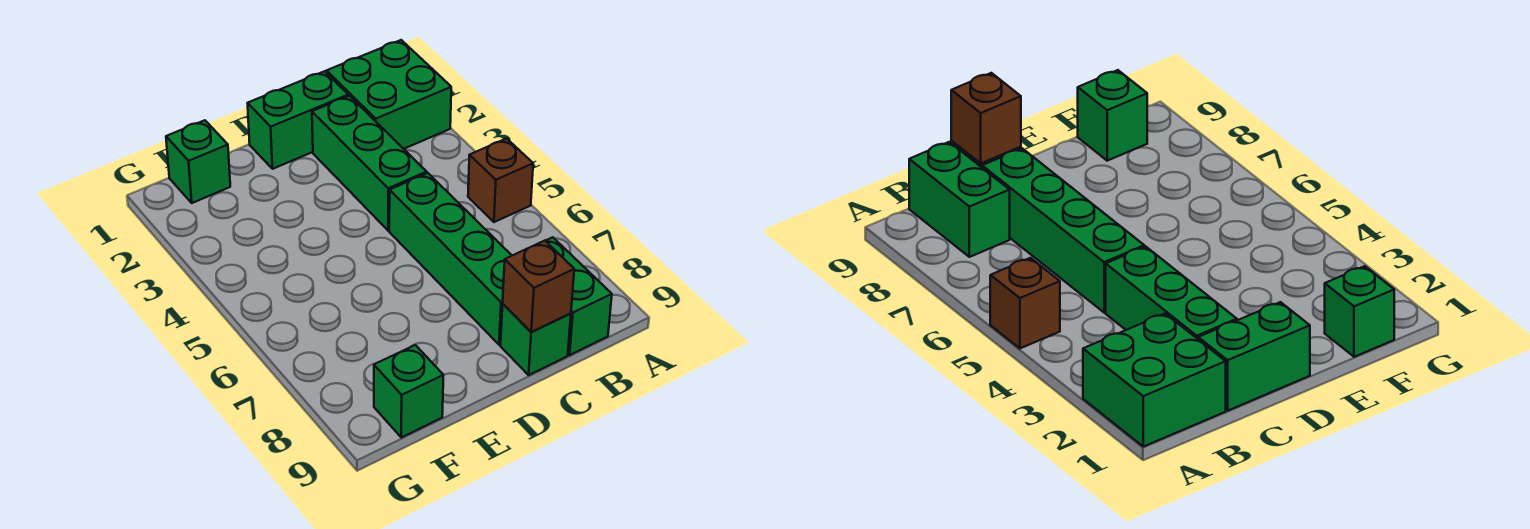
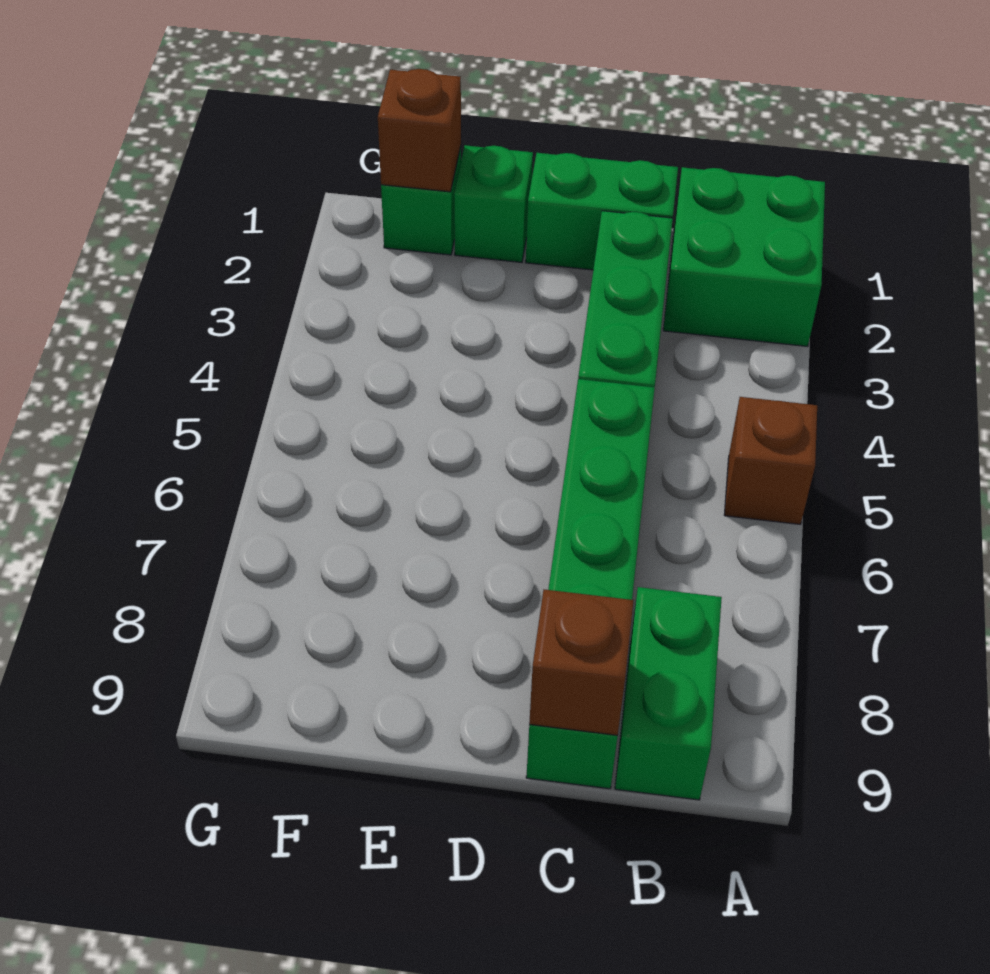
none -> brown 1x1 brick [378,69,461,192]
green 1x1 brick [374,345,443,437] -> green 1x1 brick moved to [454,145,533,262]

